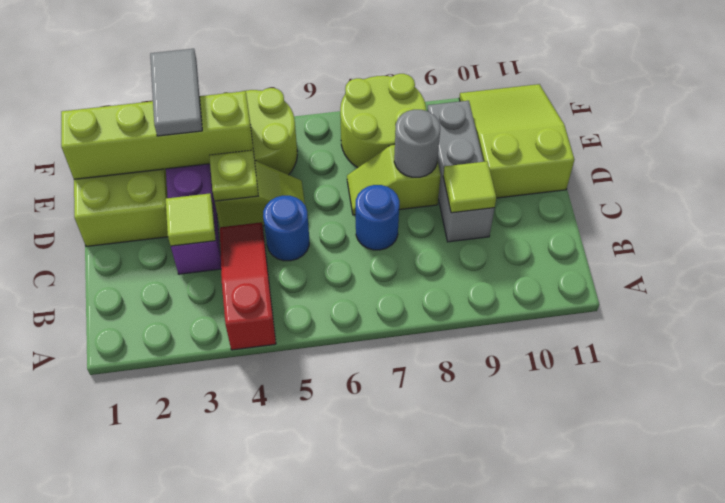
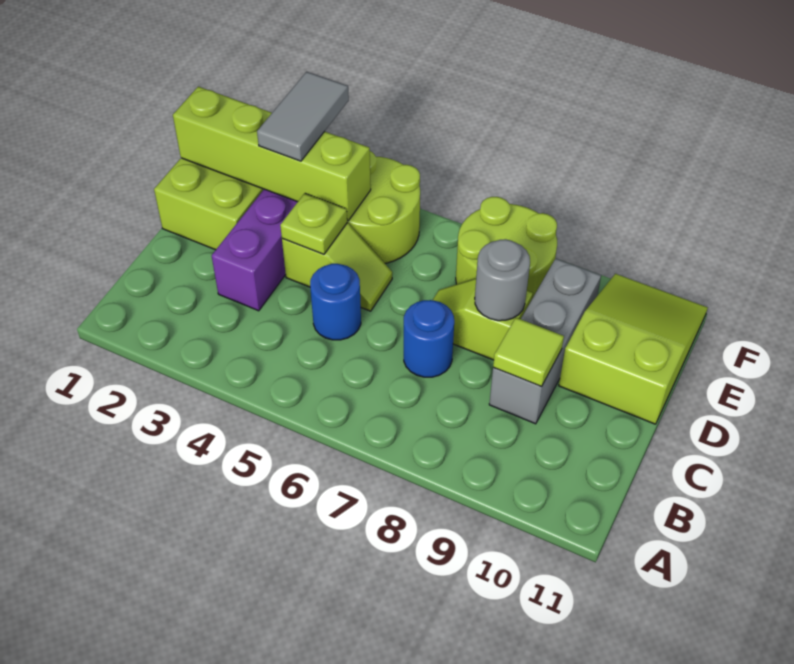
red 1x3 slope [220,222,276,350] -> none
lime 1x1 tile [166,193,216,246] -> none

